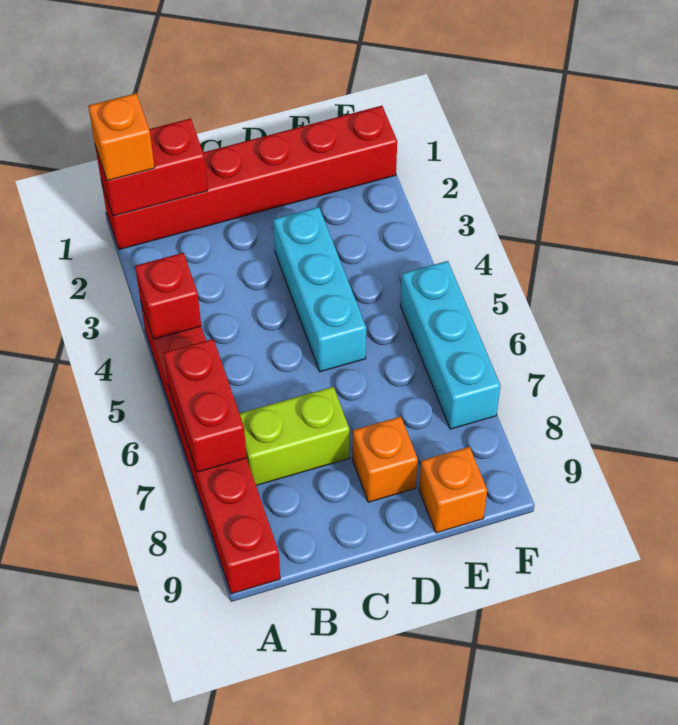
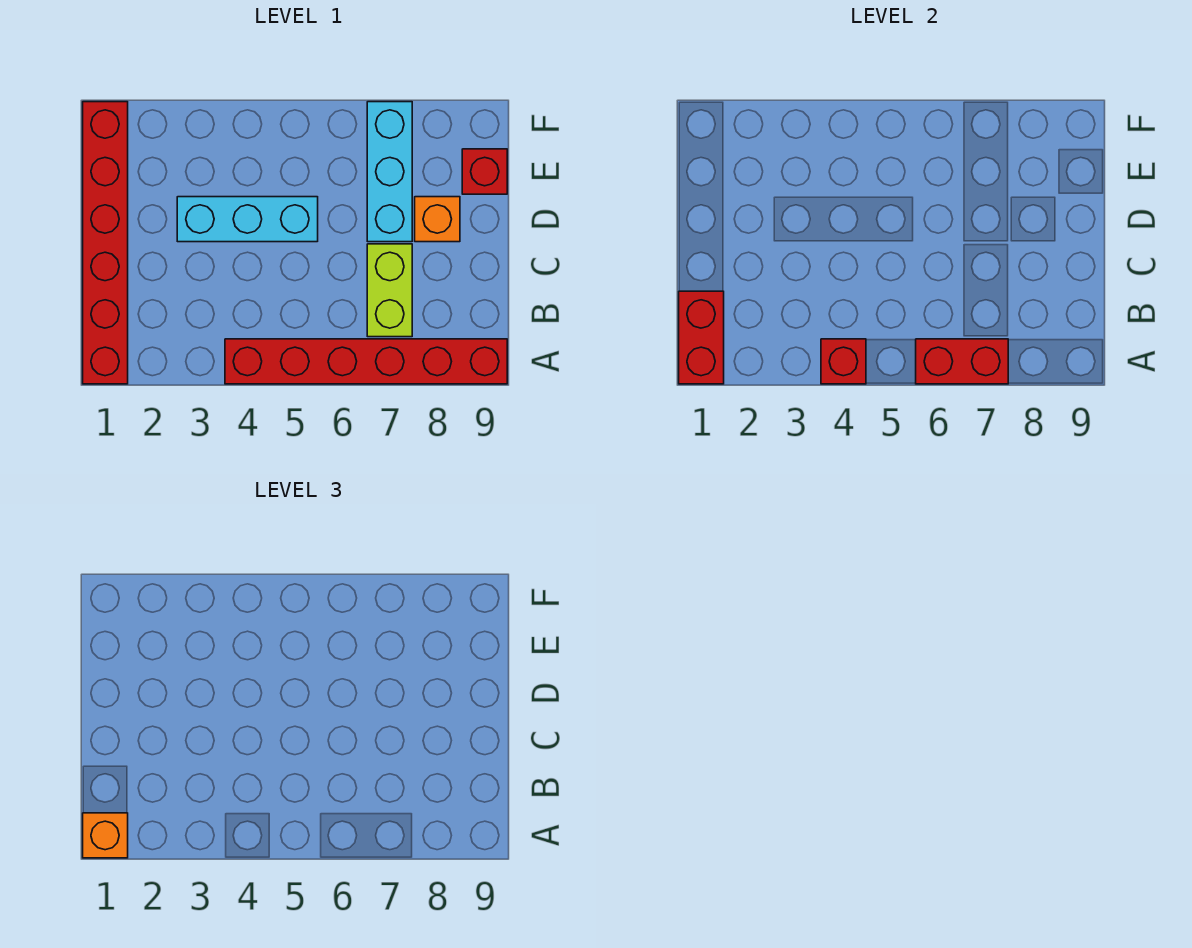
orange 1x1 brick [419,447,487,533] -> red 1x1 brick [462,149,507,194]
cyan 1x3 brick [400,261,501,429] -> cyan 1x3 brick turned to [367,102,412,242]

